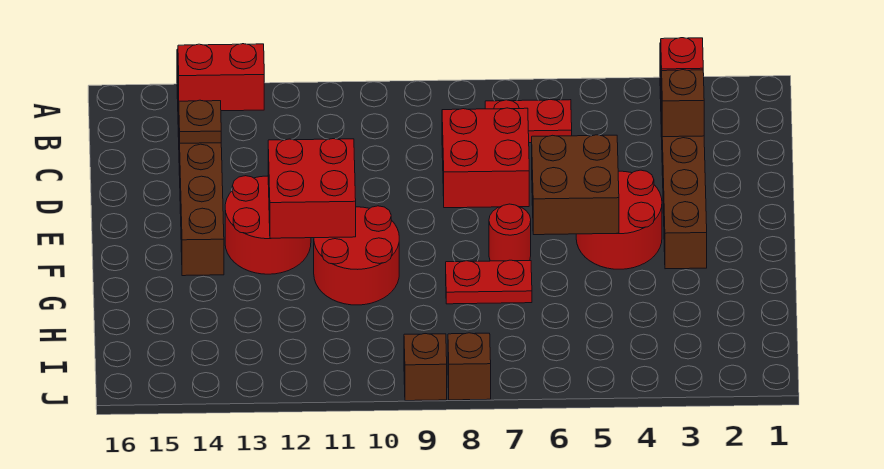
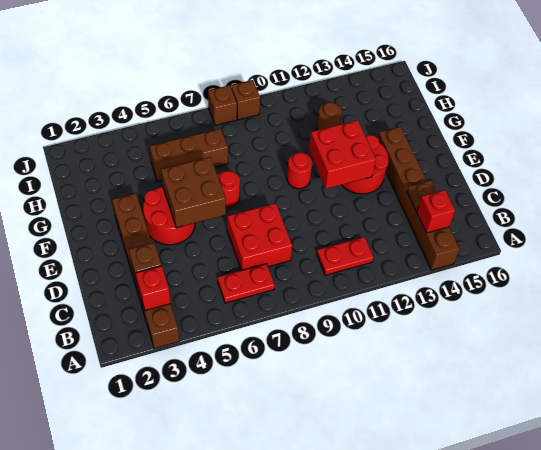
red 1x2 brick [178,44,264,111] -> red 1x1 brick [417,190,455,233]
red 2x2 round brick [314,206,399,305] -> red 1x1 round brick [287,152,312,189]
red 1x2 plate [446,260,532,304] -> red 1x2 plate moved to [317,237,374,275]
none -> brown 1x3 brick [150,129,228,181]
none -> brown 1x1 round brick [317,102,342,130]

